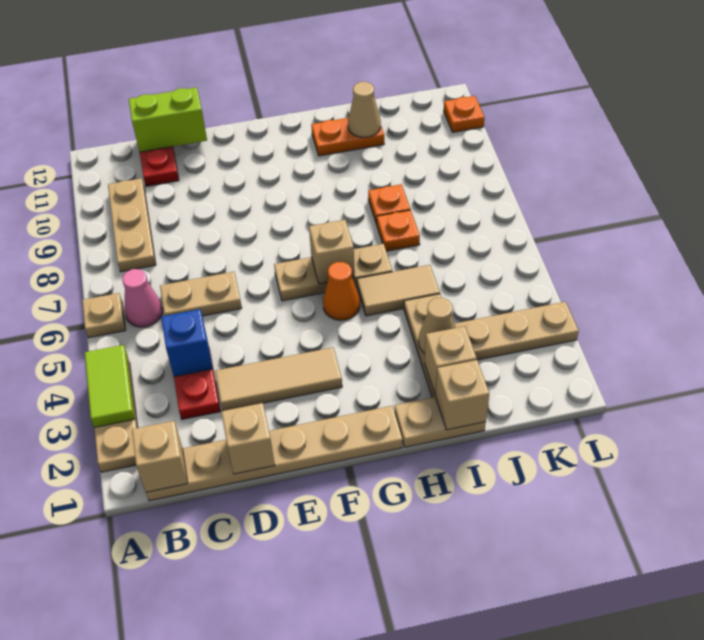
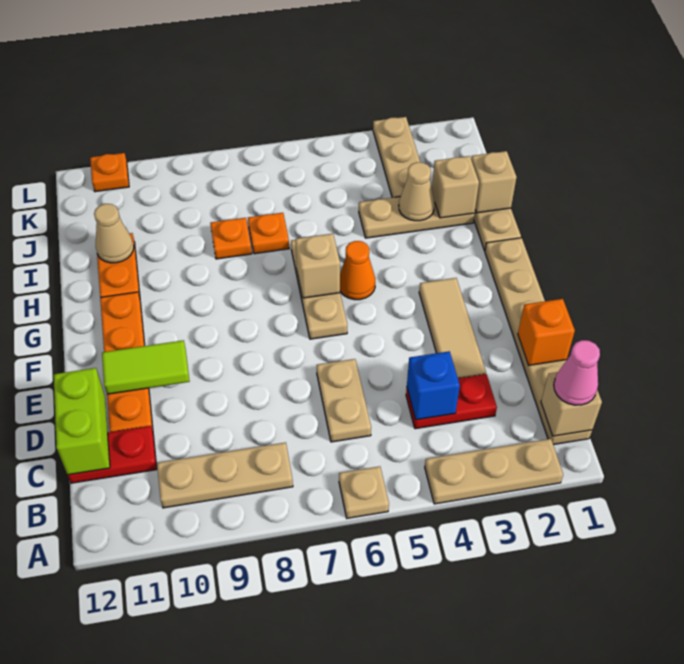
lime 1x2 tile [85,345,135,427] -> lime 1x2 tile moved to [102,340,190,394]
pink 1x1 cone [122,269,163,327] -> pink 1x1 cone moved to [554,340,600,405]
tan 1x1 brick [221,403,275,474] -> orange 1x1 brick [518,299,575,365]
none -> orange 1x4 plate [100,292,153,432]
tan 1x2 tile [357,265,440,316] -> none

